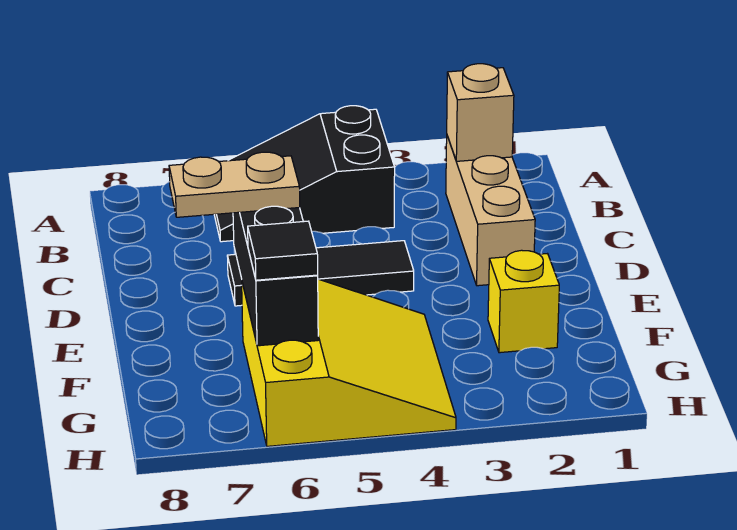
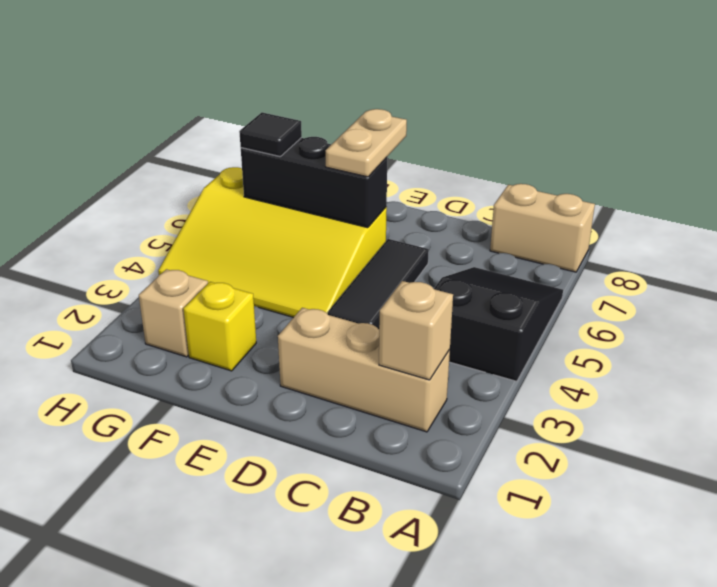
none -> tan 1x2 brick [490,184,595,272]
yellow 3x3 slope [242,279,456,446] -> yellow 3x4 slope [158,167,387,318]
none -> tan 1x1 brick [139,269,208,357]

